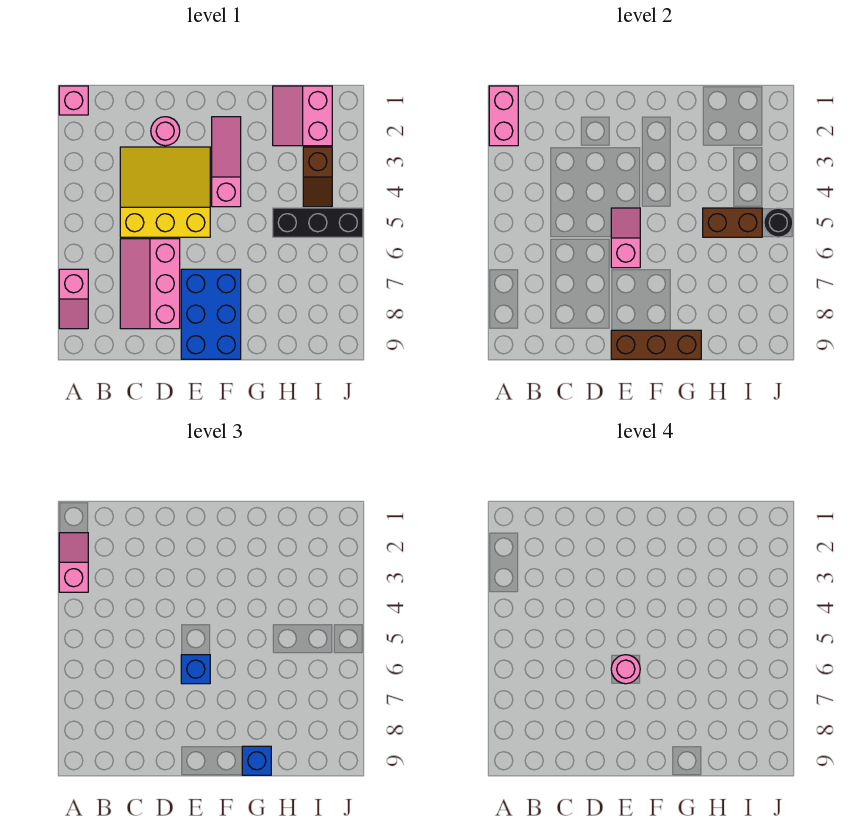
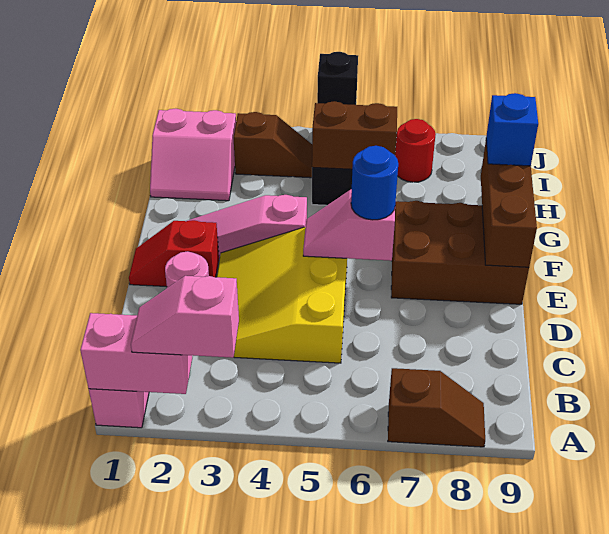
pink 1x2 slope [59,269,88,329] -> brown 1x2 slope [388,368,485,447]
pink 2x3 slope [120,239,180,329] -> none
none -> red 1x2 slope [129,220,219,287]
blue 1x1 brick [181,655,210,684] -> blue 1x1 round brick [351,146,398,220]
pink 1x1 round brick [611,655,640,684] -> none
blue 2x3 brick [181,269,241,359] -> brown 2x3 brick [391,201,529,304]
brown 1x2 brick [703,208,762,237] -> brown 1x2 brick turned to [312,101,397,169]
none -> red 1x1 round brick [395,119,436,182]
black 1x1 round brick [764,208,793,237] -> black 1x1 brick [317,52,358,105]

